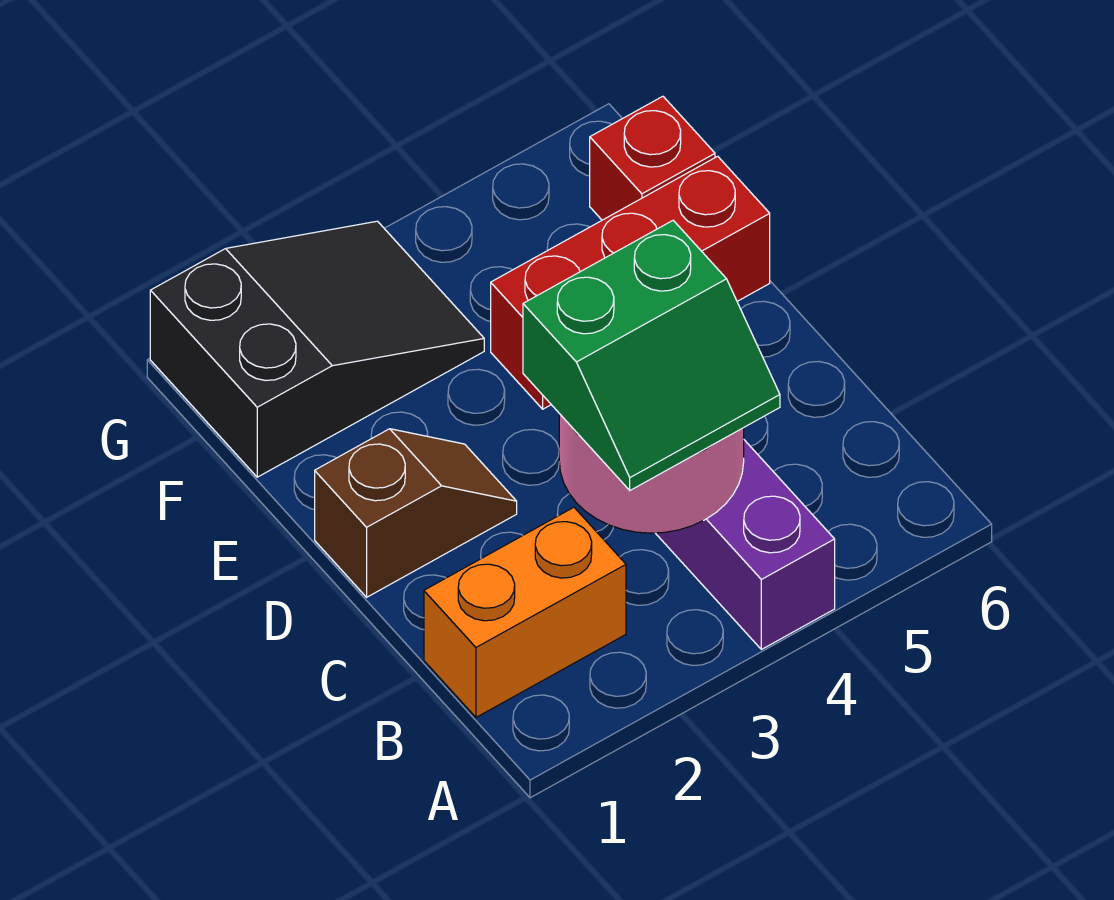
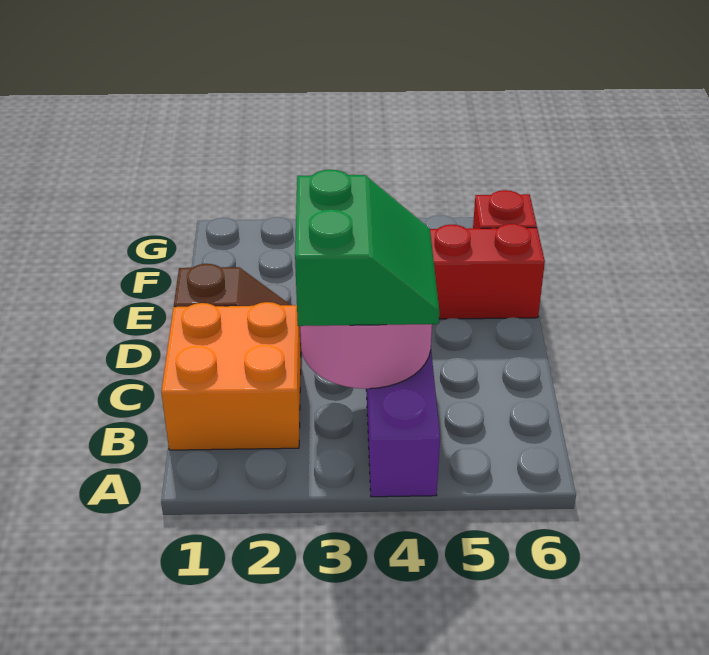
orange 1x2 brick [424,507,626,717] -> orange 2x2 brick [161,302,301,450]
green 2x2 slope [523,221,780,490] -> green 2x2 slope turned to [295,170,439,326]
black 2x3 slope [150,221,484,477] -> none

